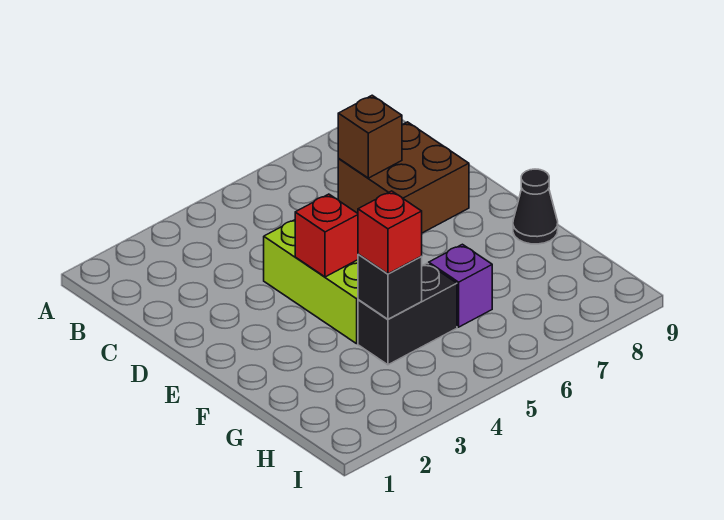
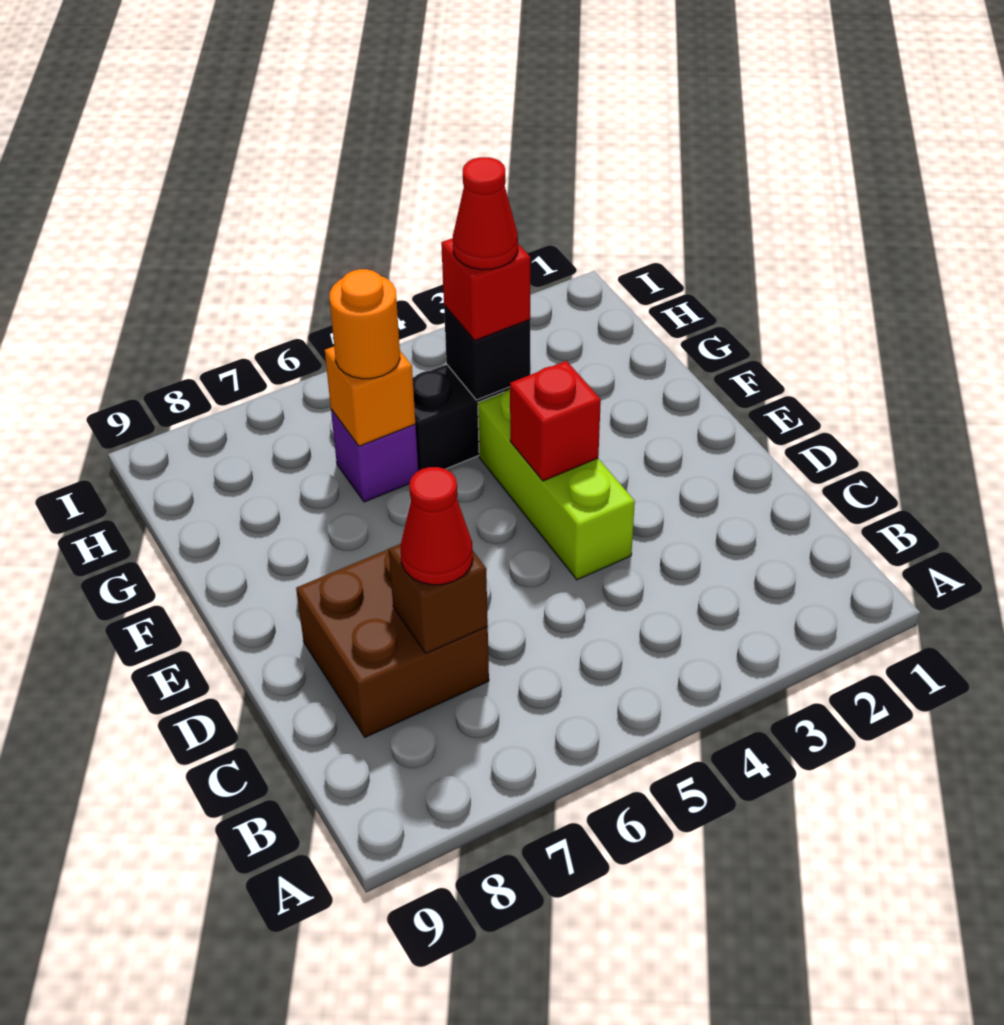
none -> red 1x1 cone [401,467,473,585]
black 1x1 cone [513,169,558,244] -> none
none -> red 1x1 cone [453,157,518,270]
none -> orange 1x1 brick [325,346,415,446]
none -> orange 1x1 round brick [329,269,400,379]

